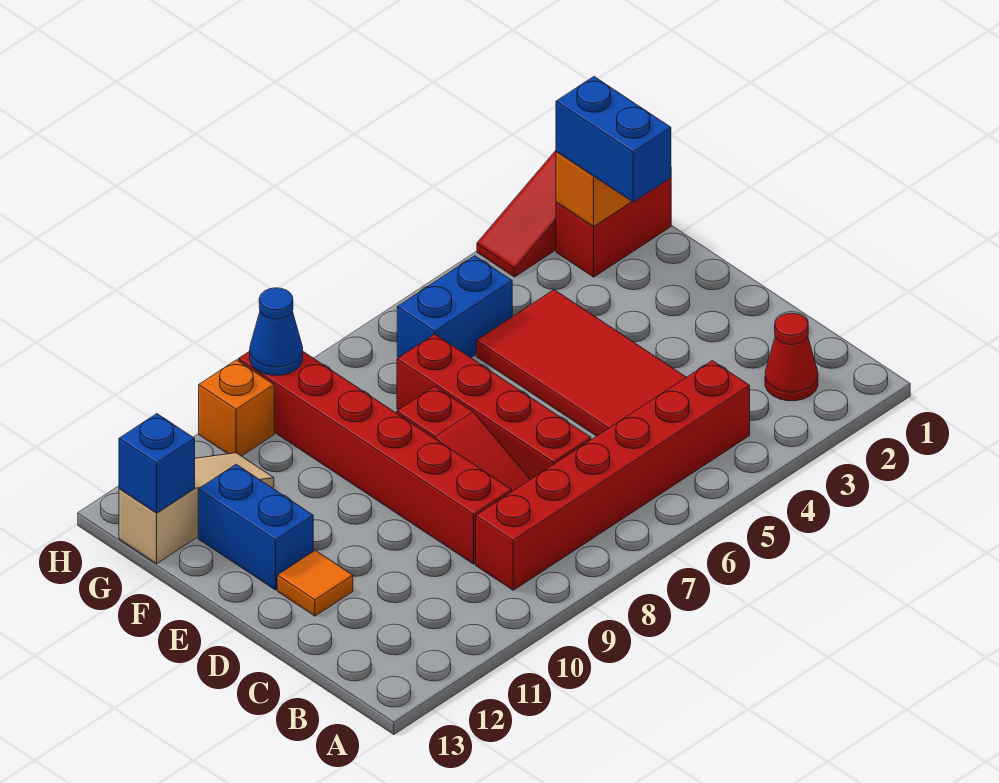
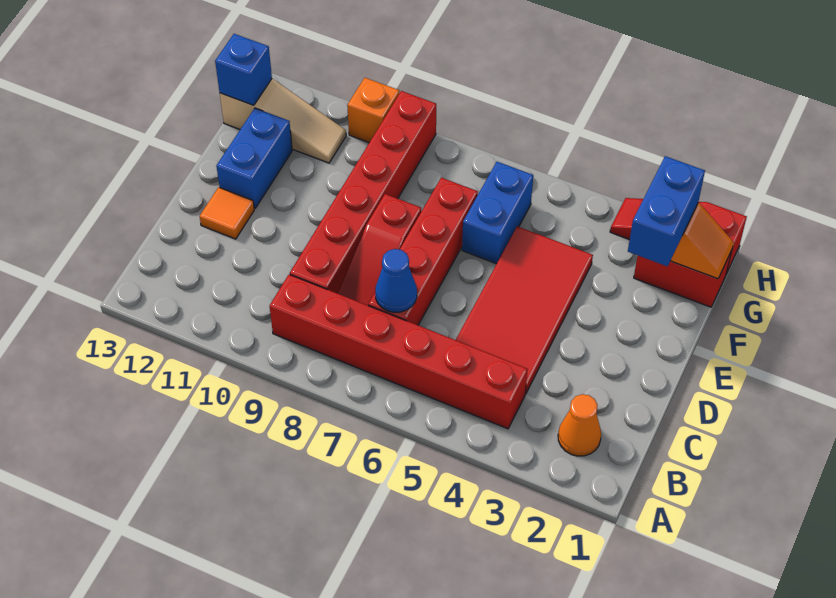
red 1x1 cone [765,313,818,401] -> orange 1x1 cone [558,394,601,456]
blue 1x2 brick [397,256,512,358] -> blue 1x2 brick turned to [462,162,533,264]
blue 1x1 cone [250,288,303,375] -> blue 1x1 cone moved to [375,249,417,312]

